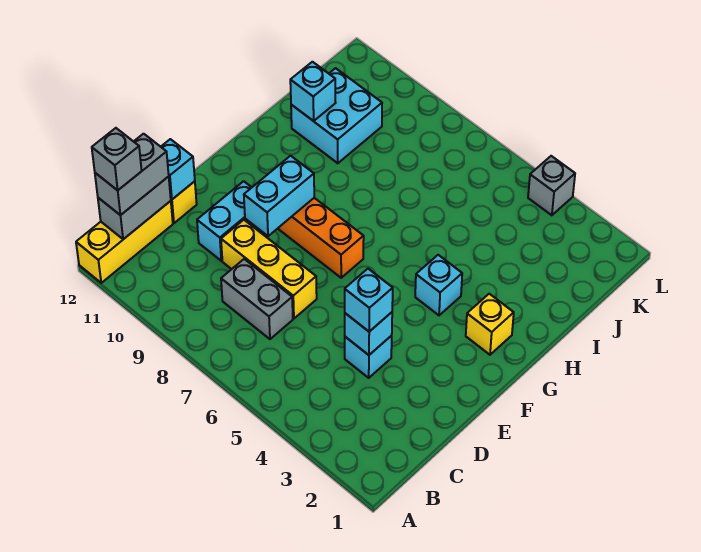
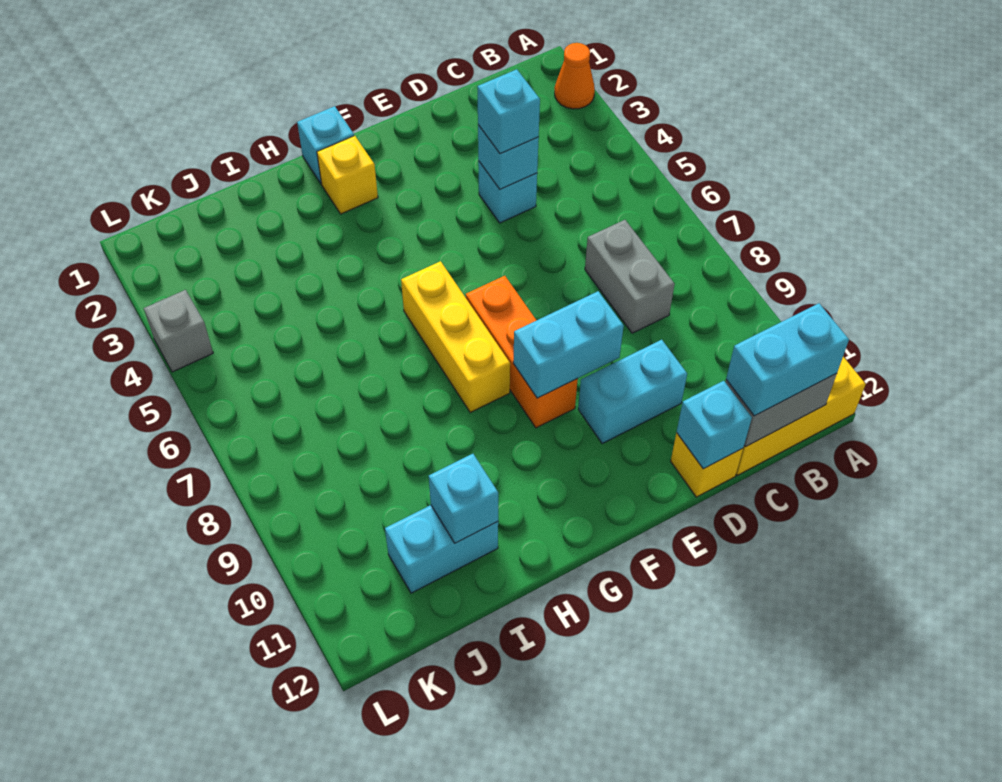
none -> orange 1x1 cone [555,43,595,109]
grey 1x2 brick [95,134,169,215] -> cyan 1x2 brick [726,303,849,416]
grey 1x1 brick [92,128,142,190] -> none
yellow 1x3 brick [221,220,317,318] -> yellow 1x3 brick moved to [401,261,510,412]
cyan 1x1 brick [415,255,462,315] -> cyan 1x1 brick moved to [297,106,354,184]
cyan 2x2 brick [291,68,382,163] -> cyan 1x2 brick [385,505,498,593]

